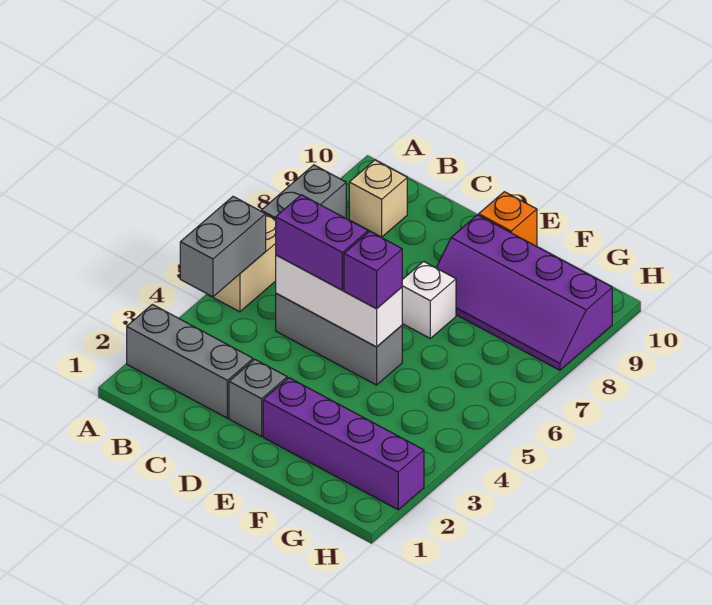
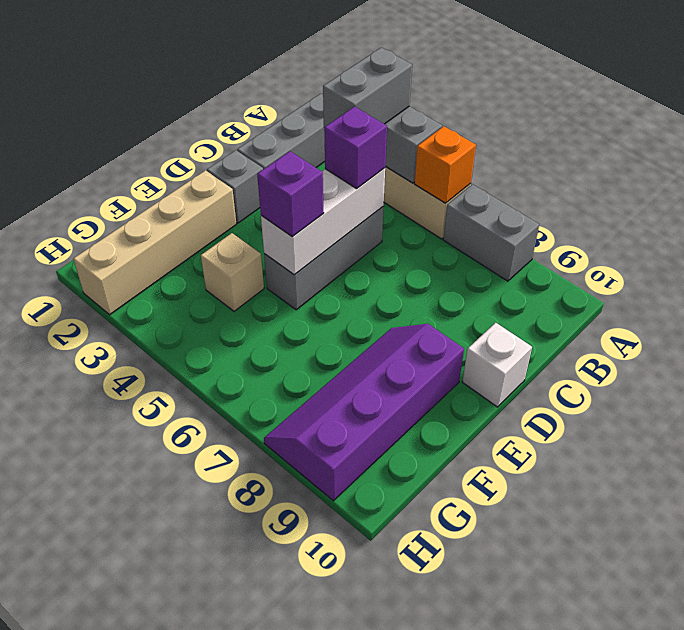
none -> grey 1x2 brick [323,48,412,127]
tan 1x1 brick [349,160,407,237] -> tan 1x1 brick moved to [201,233,264,311]
purple 1x2 brick [276,195,368,290] -> purple 1x1 brick [324,106,387,189]
purple 1x4 brick [263,378,424,510] -> tan 1x4 brick [73,170,236,315]
white 1x1 brick [402,261,456,338] -> white 1x1 brick moved to [462,323,532,407]
orange 1x1 brick [479,192,537,247] -> orange 1x1 brick moved to [414,126,476,203]

